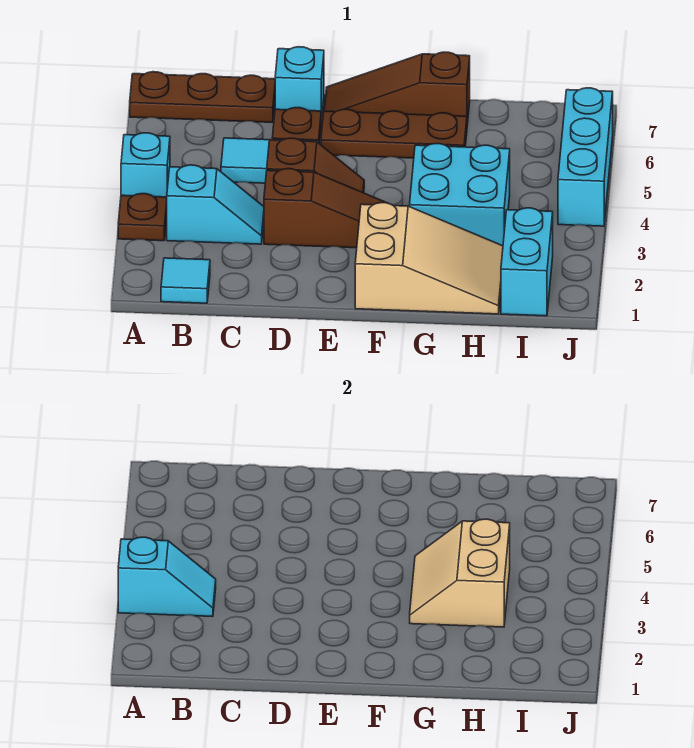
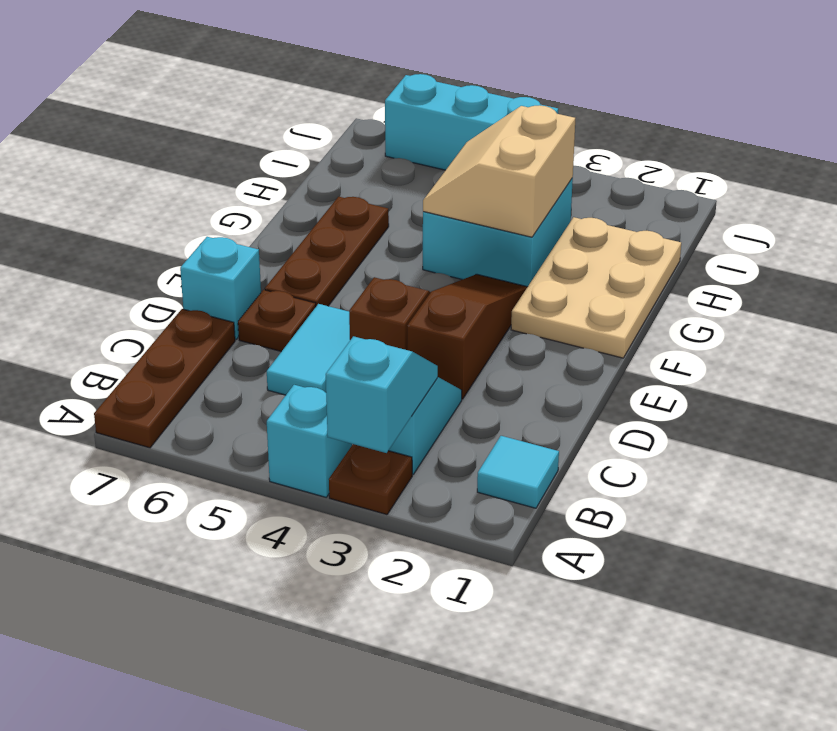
brown 1x3 slope [324,52,470,125] -> none
tan 2x3 slope [355,203,503,314] -> tan 2x3 plate [511,217,681,358]
tan 2x2 slope [410,519,510,627] -> tan 2x2 slope turned to [423,105,575,237]
cyan 1x2 brick [501,208,553,316] -> none

